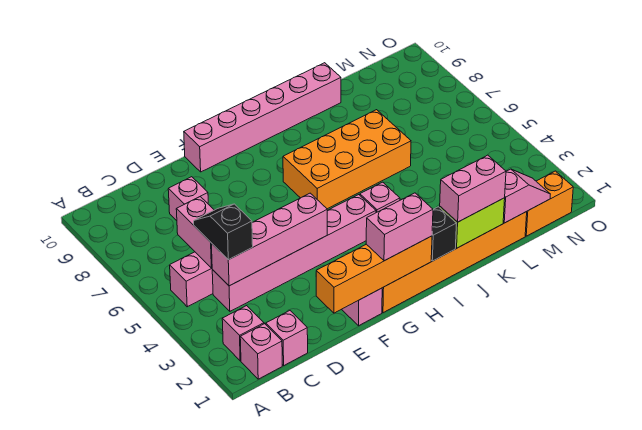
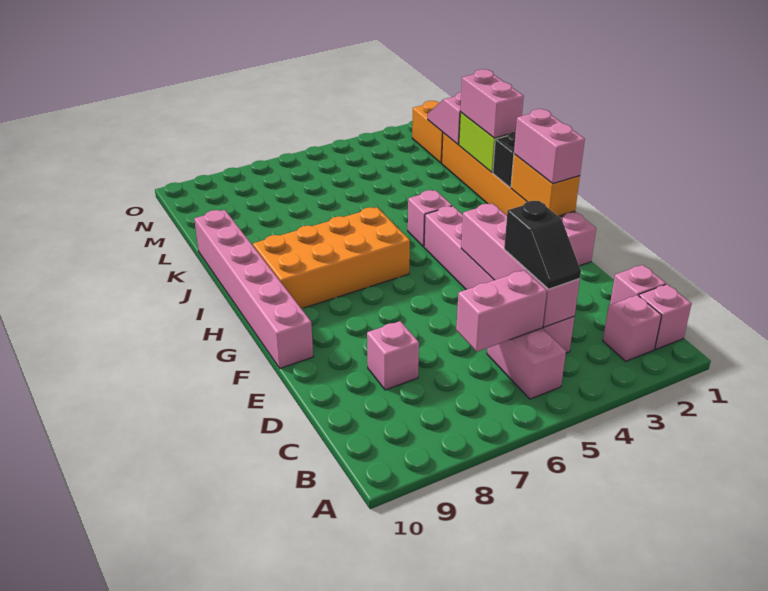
black 1x2 slope [194,204,253,260] -> black 1x2 slope turned to [504,201,581,289]
orange 1x4 brick [316,236,432,313] -> orange 1x2 brick [511,154,580,216]
orange 2x4 brick [283,110,411,209] -> orange 2x4 brick turned to [253,207,410,309]

